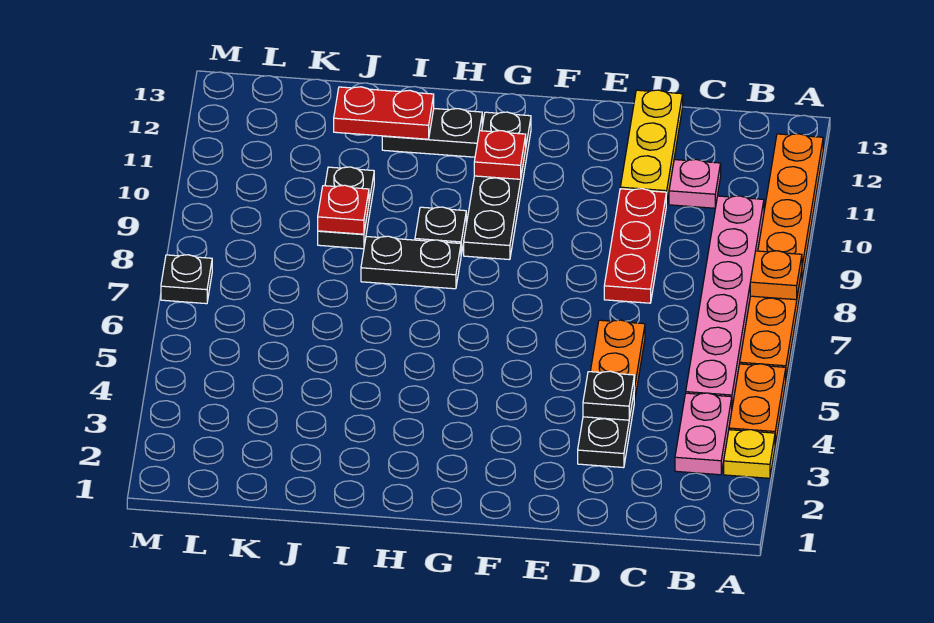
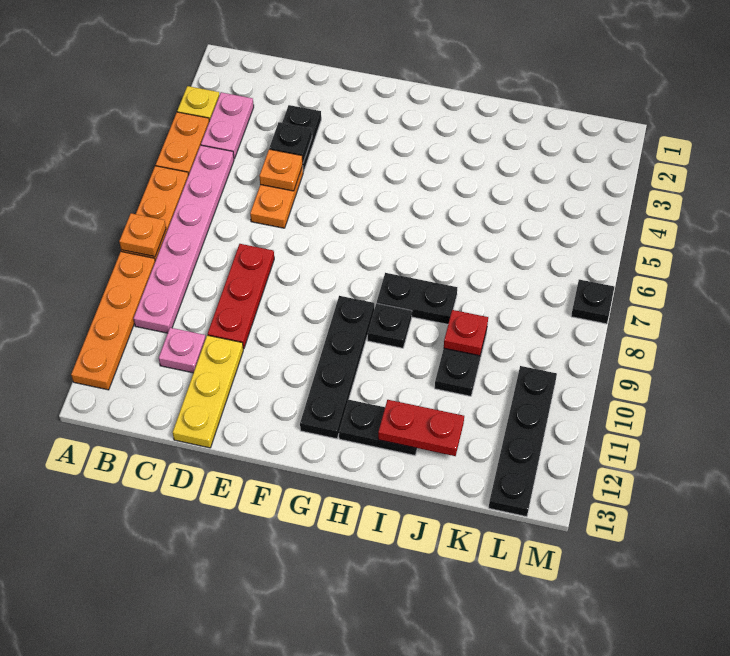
none -> orange 1x1 plate [259,149,303,191]
red 1x1 plate [474,131,526,179] -> none
none -> black 1x4 plate [489,366,557,517]

